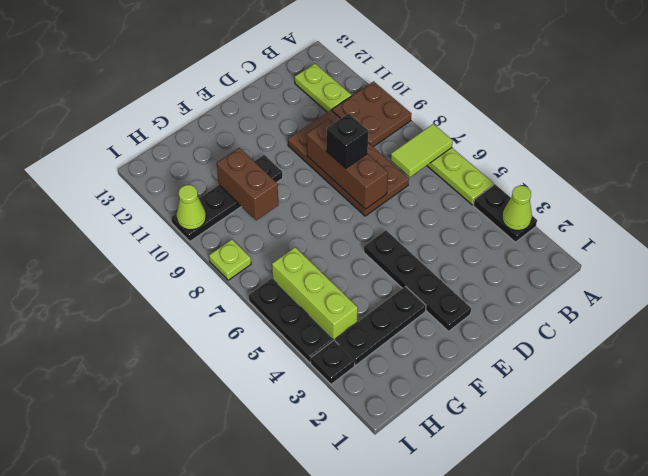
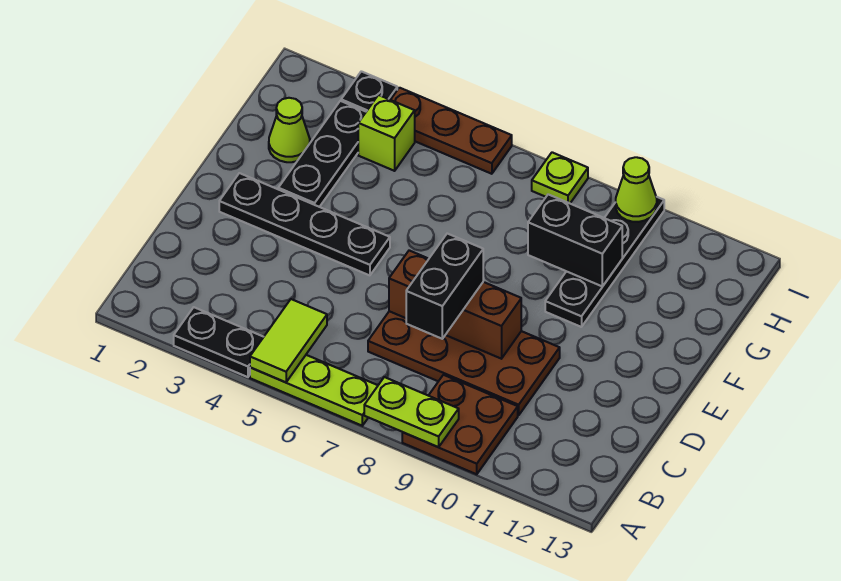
lime 1x1 cone [502,186,532,230] -> lime 1x1 cone moved to [269,98,310,162]
lime 1x2 tile [391,124,453,177] -> lime 1x2 tile moved to [250,299,327,382]
lime 1x2 plate [295,64,352,112] -> lime 1x2 plate moved to [364,377,459,447]
black 1x1 brick [326,113,368,169] -> black 1x2 brick [406,234,483,339]
brown 1x2 brick [217,148,279,221] -> black 1x2 brick [528,194,622,286]
lime 1x3 brick [272,247,358,340] -> lime 1x1 brick [358,95,415,171]
black 1x3 plate [248,278,333,362] -> brown 1x3 plate [391,88,512,174]

